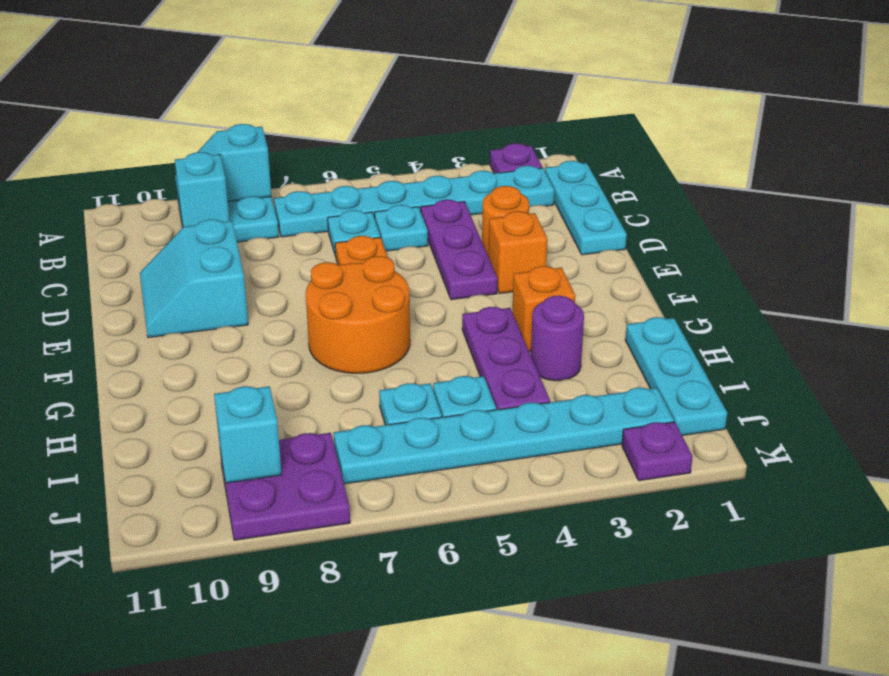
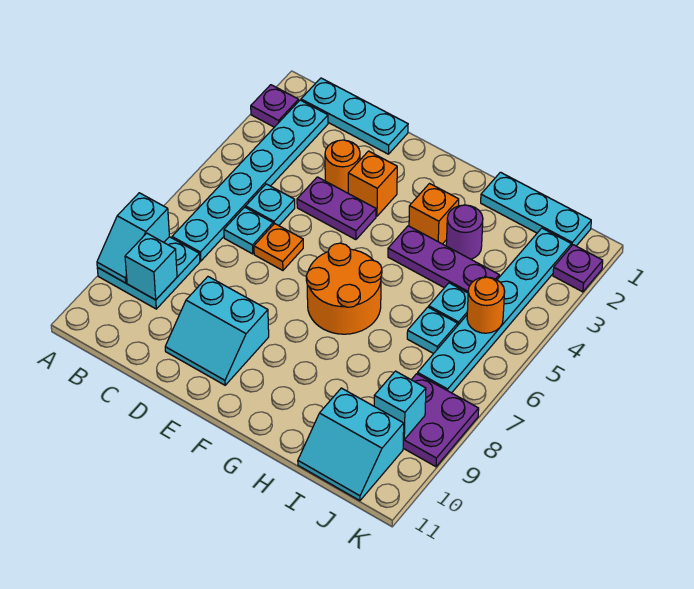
purple 1x3 plate [421,200,497,300] -> purple 1x2 plate [297,177,376,240]
none -> cyan 2x2 slope [298,388,404,501]
none -> orange 1x1 round brick [467,277,505,333]

